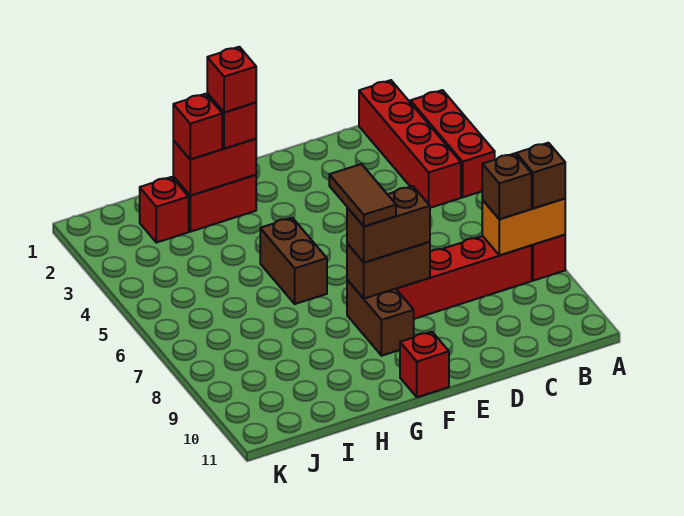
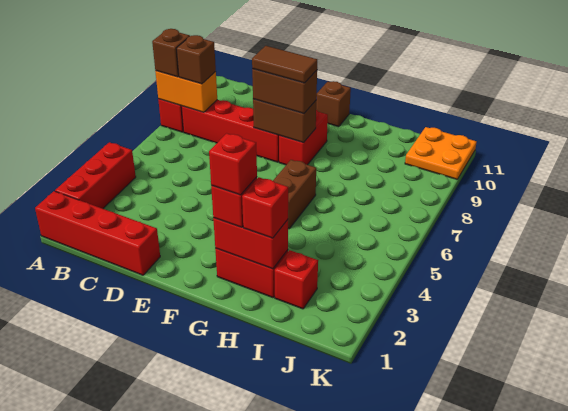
red 1x4 brick [359,80,461,208] -> red 1x4 brick turned to [35,191,160,275]
brown 1x2 tile [329,164,396,226] -> brown 1x2 tile turned to [252,46,317,83]
brown 1x2 brick [347,280,414,356] -> red 1x2 brick [279,110,328,165]
red 1x1 brick [400,332,449,397] -> brown 1x1 brick [316,81,351,127]
none -> orange 2x2 plate [405,127,477,179]

